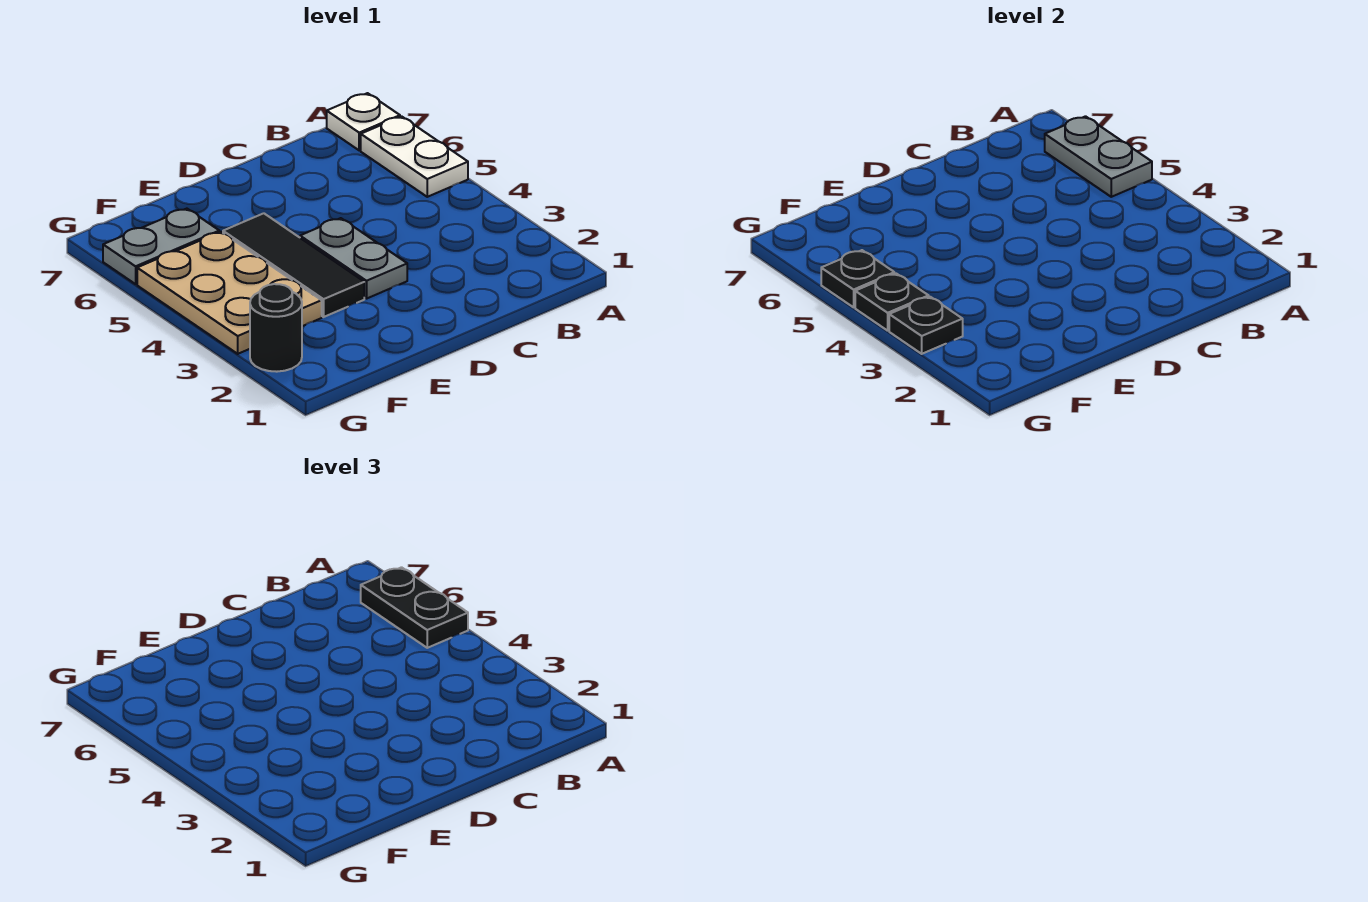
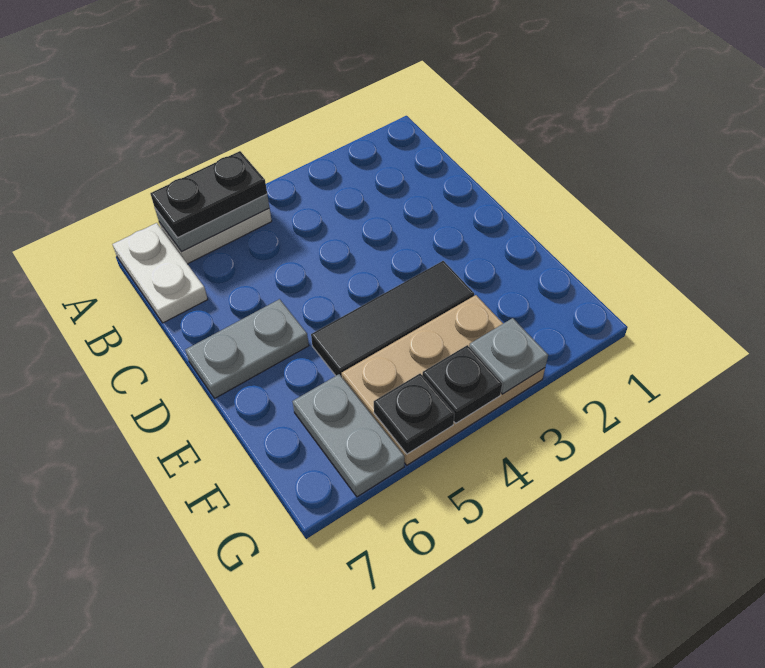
white 1x1 plate [327,93,400,150] -> white 1x2 plate [112,223,208,323]
grey 1x2 plate [300,218,407,299] -> grey 1x2 plate moved to [186,299,309,398]
black 1x1 round brick [250,284,302,372] -> none
black 1x1 plate [889,297,963,354] -> grey 1x1 plate [469,318,548,394]

